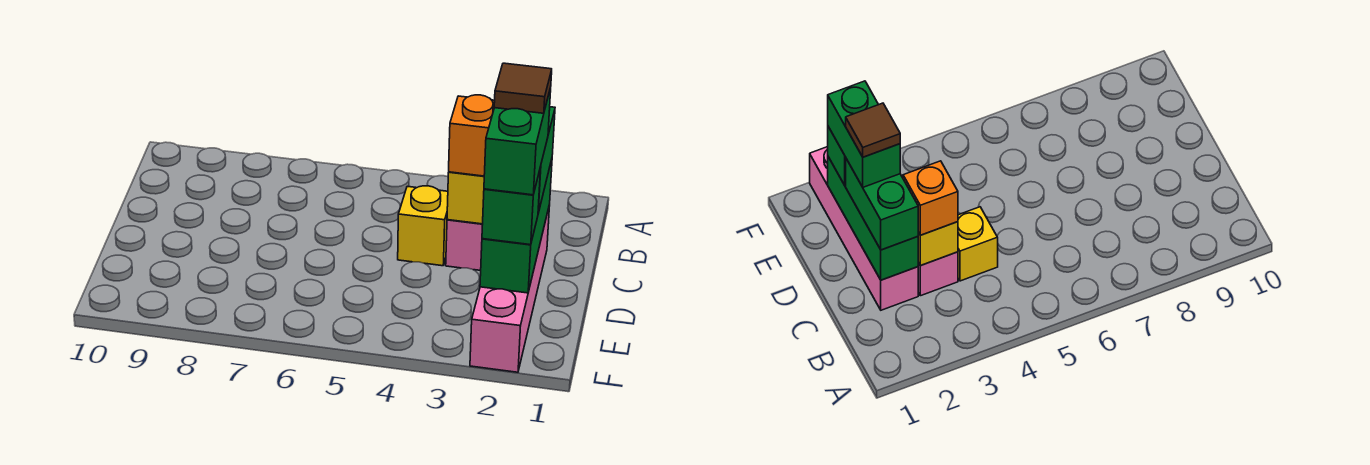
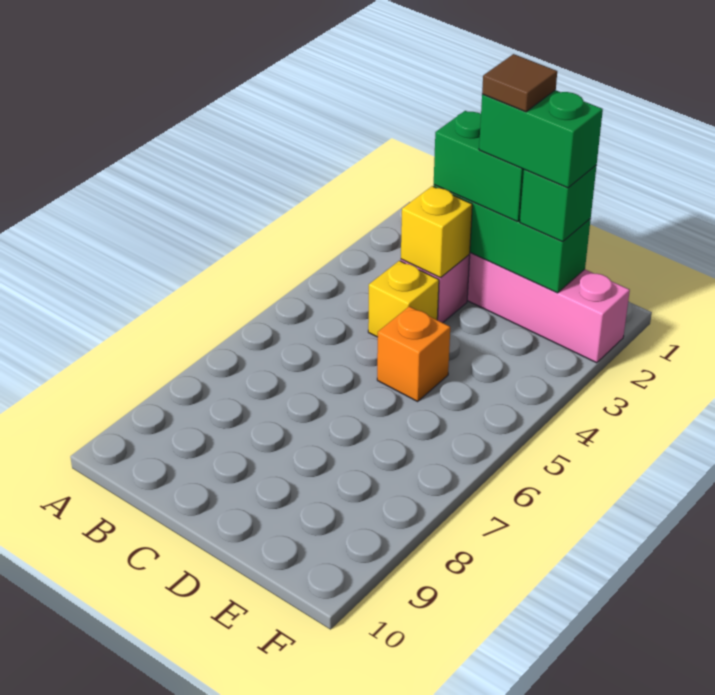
orange 1x1 brick [449,95,495,176] -> orange 1x1 brick moved to [377,306,450,401]

